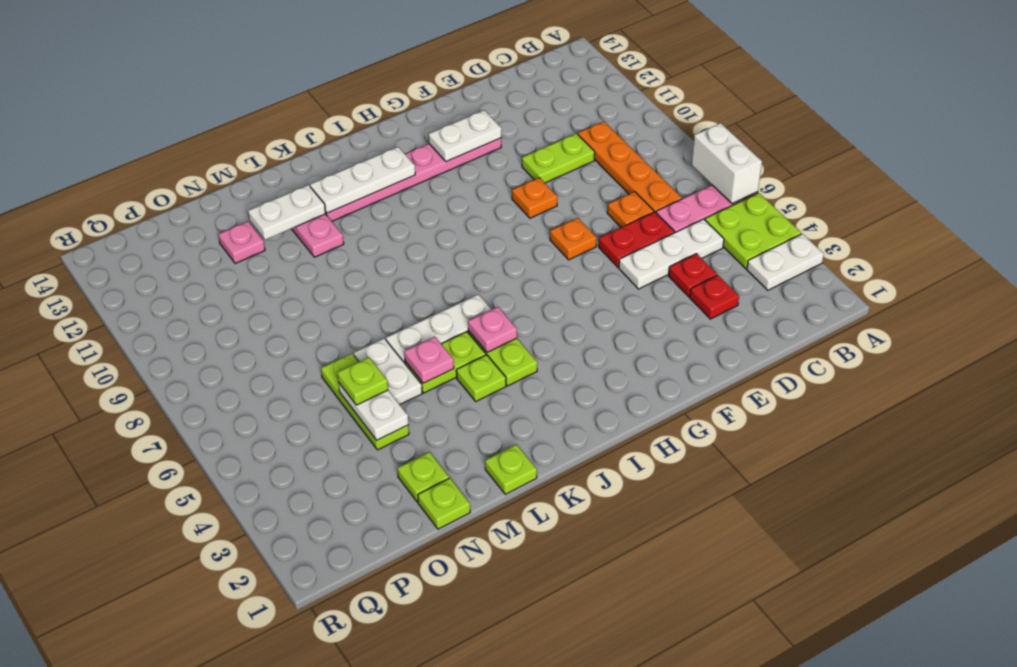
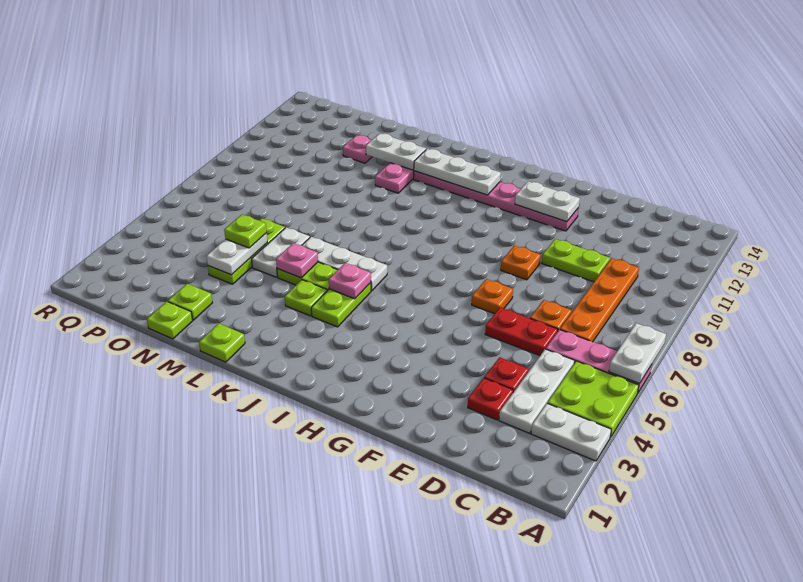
white 1x2 brick [692,123,762,204] -> white 1x2 plate [609,323,666,384]
white 1x3 plate [619,219,724,289] -> white 1x3 plate turned to [499,349,575,433]

